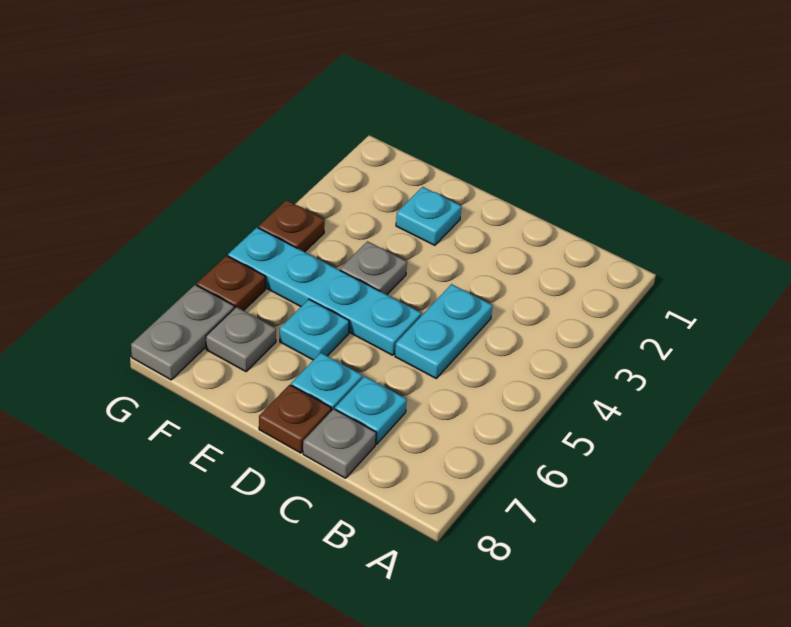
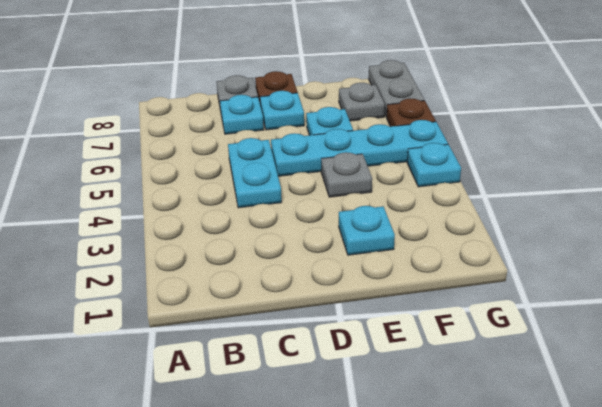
brown 1x1 plate [258,200,325,252] -> cyan 1x1 plate [407,143,461,187]

